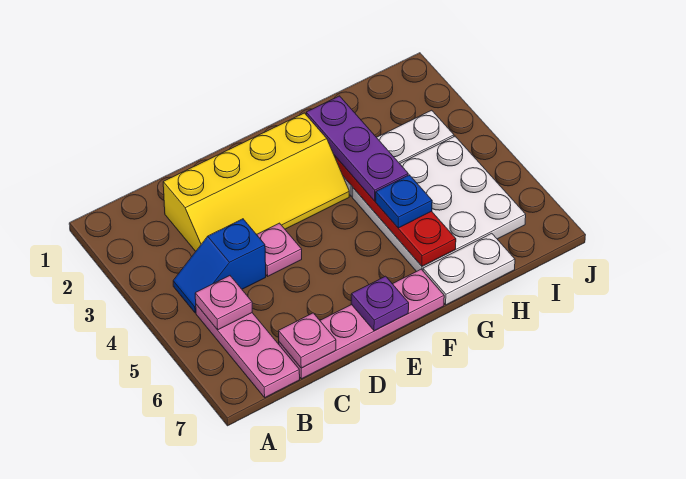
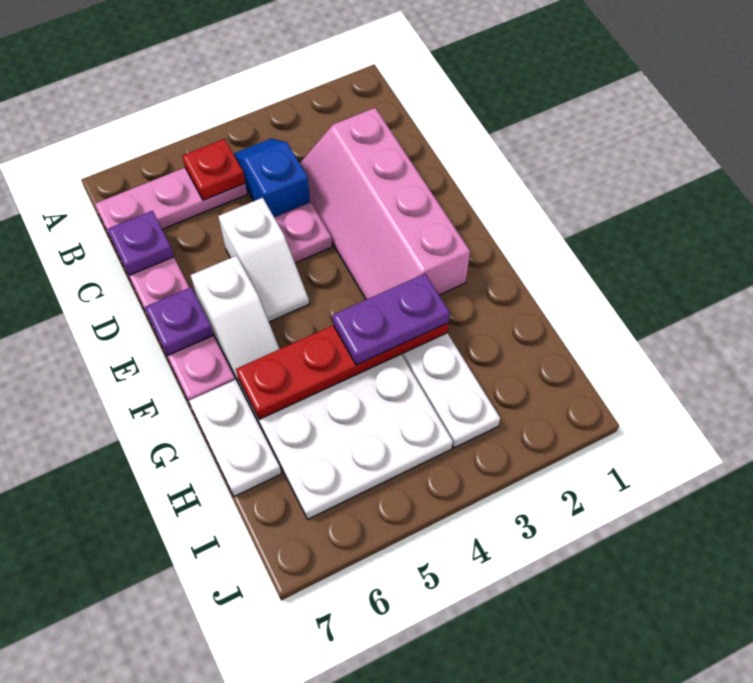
pink 1x1 plate [195,276,252,330] -> red 1x1 plate [182,139,245,200]
yellow 2x4 slope [163,113,349,251] -> pink 2x4 slope [300,108,470,300]
pink 1x1 plate [279,313,336,368] -> purple 1x1 plate [108,211,174,275]
none -> white 1x2 slope [218,198,309,322]
none -> white 1x2 slope [191,256,279,385]
purple 1x3 plate [306,96,408,201] -> purple 1x2 plate [333,274,450,365]
blue 1x1 plate [376,175,432,228] -> none

